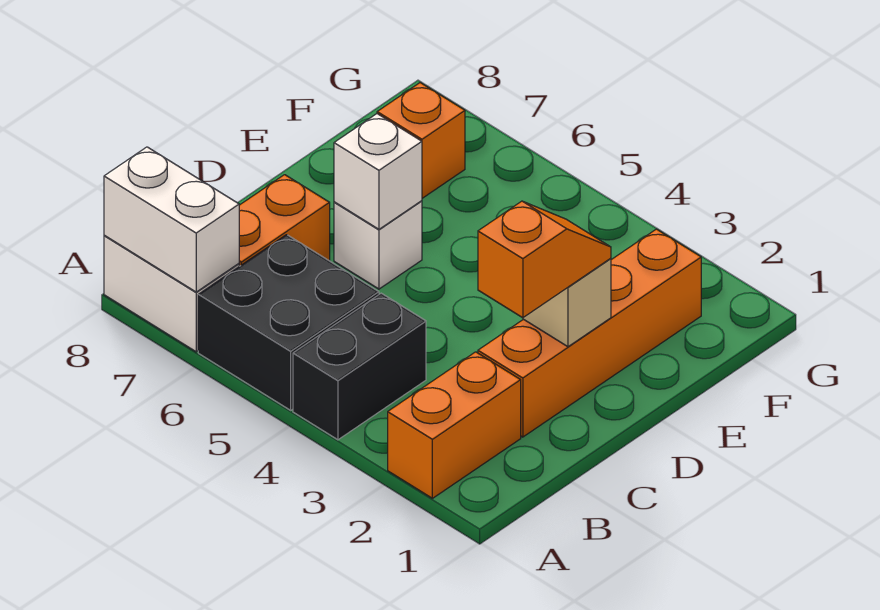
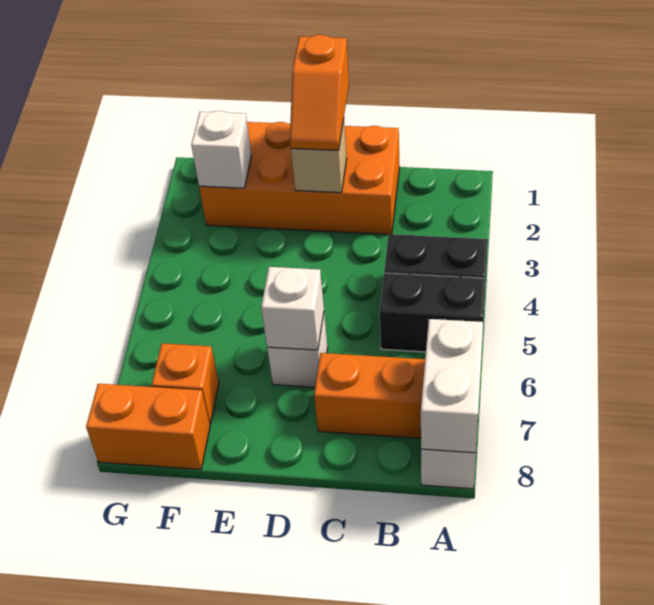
orange 1x2 brick [388,352,521,498] -> orange 1x2 brick moved to [86,384,210,470]
black 2x2 brick [198,235,379,410] -> black 1x2 brick [380,273,486,355]
orange 1x4 brick [478,229,701,437] -> orange 2x4 brick [199,122,400,234]
orange 1x2 slope [478,201,611,318] -> orange 1x2 slope turned to [290,35,349,151]
none -> white 1x1 brick [191,111,251,188]

